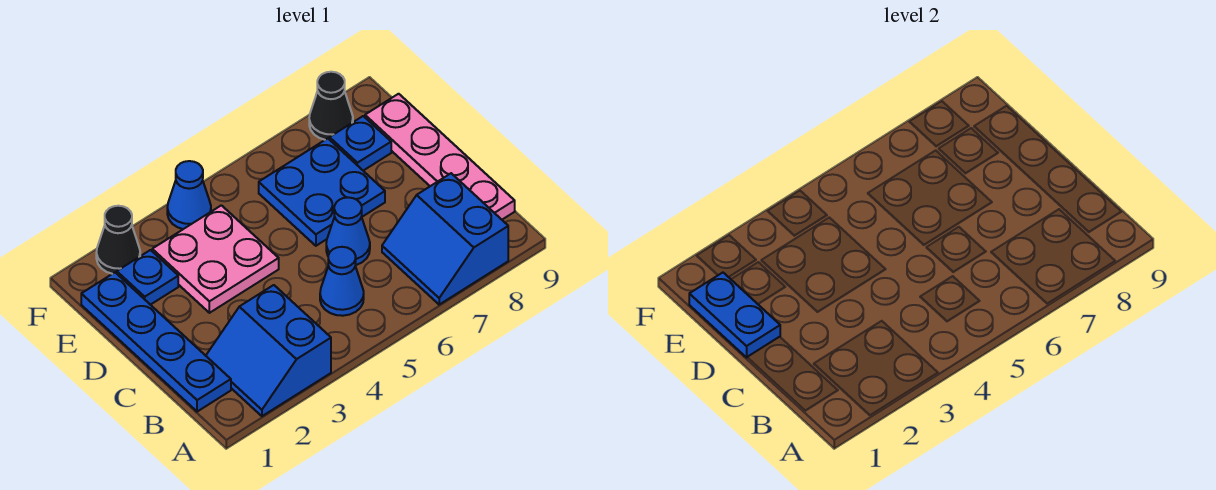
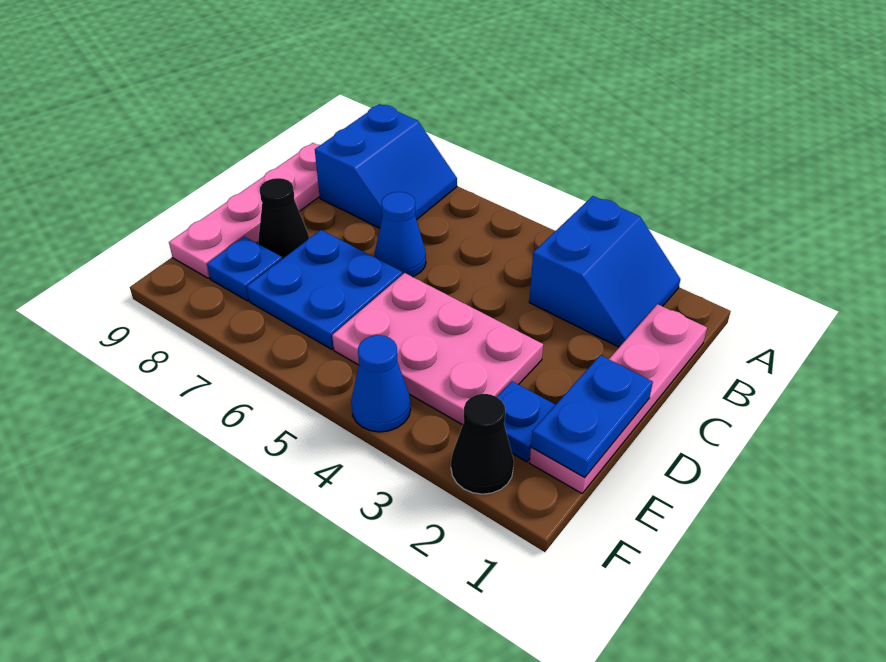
blue 1x4 plate [81,273,231,412] -> pink 1x4 plate [530,304,707,493]
blue 1x1 cone [320,247,364,316] -> none
pink 2x2 plate [152,205,279,313] -> pink 2x3 plate [332,273,543,425]
black 1x1 cone [309,72,353,140] -> black 1x1 cone moved to [258,178,309,259]

